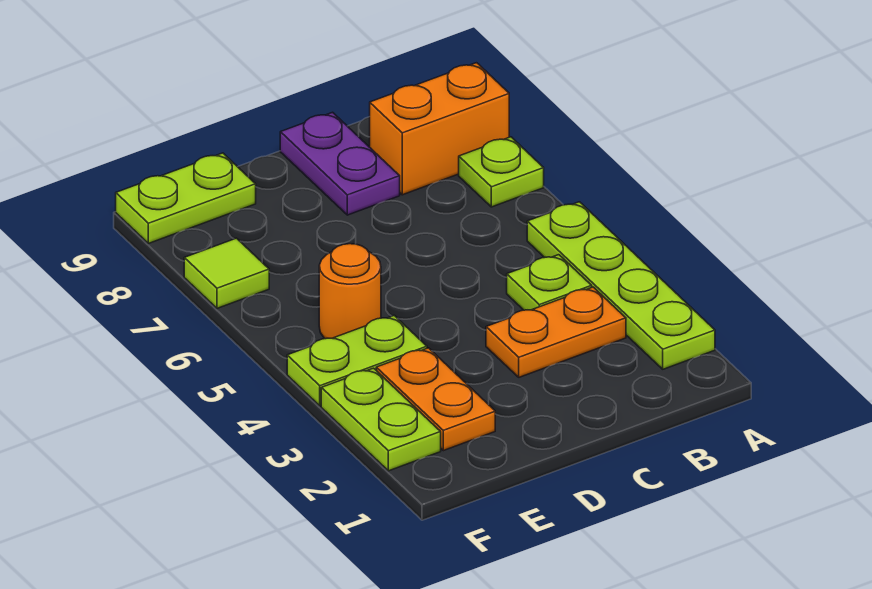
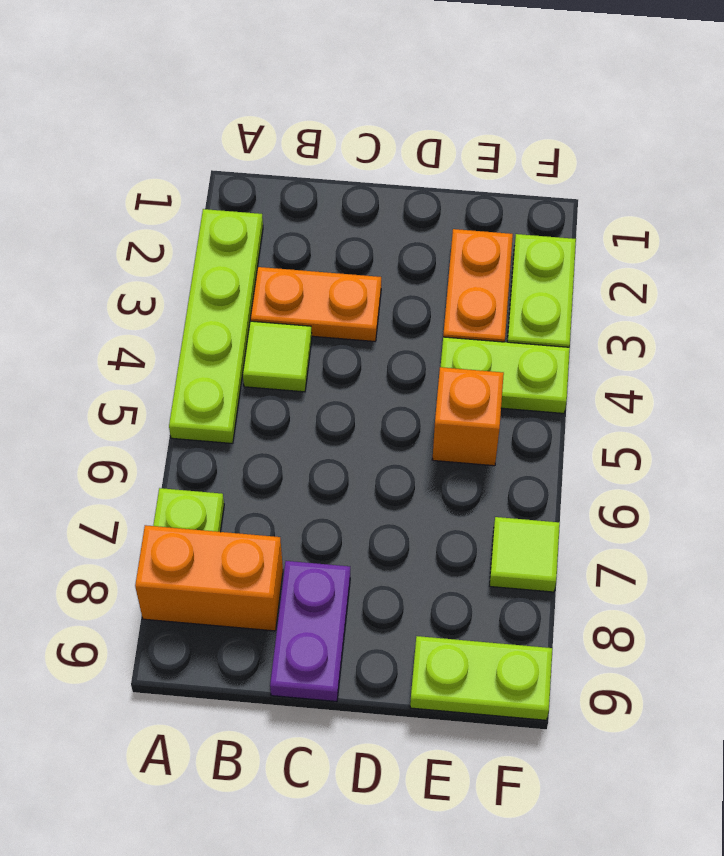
lime 1x1 plate [507,255,592,310] -> lime 1x1 tile [243,321,312,392]
orange 1x1 round brick [319,244,381,339] -> orange 1x1 brick [432,367,504,466]

